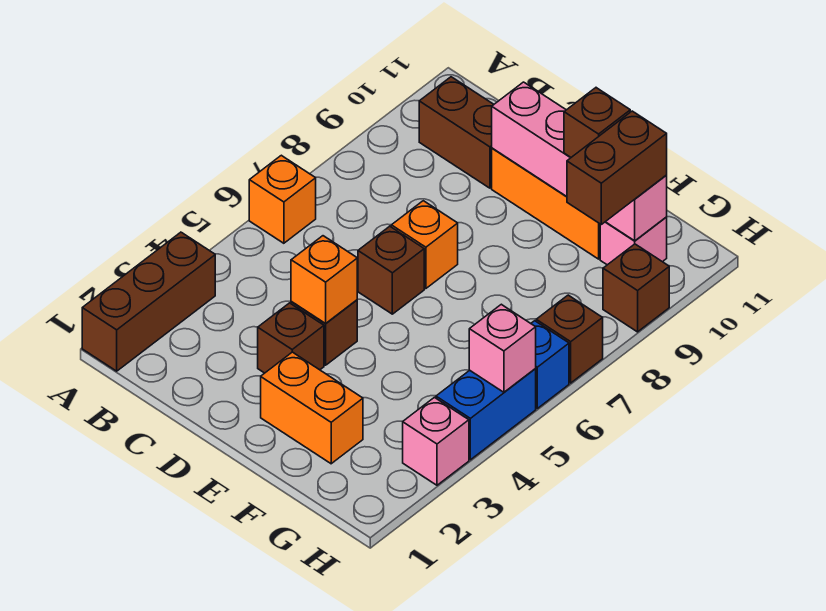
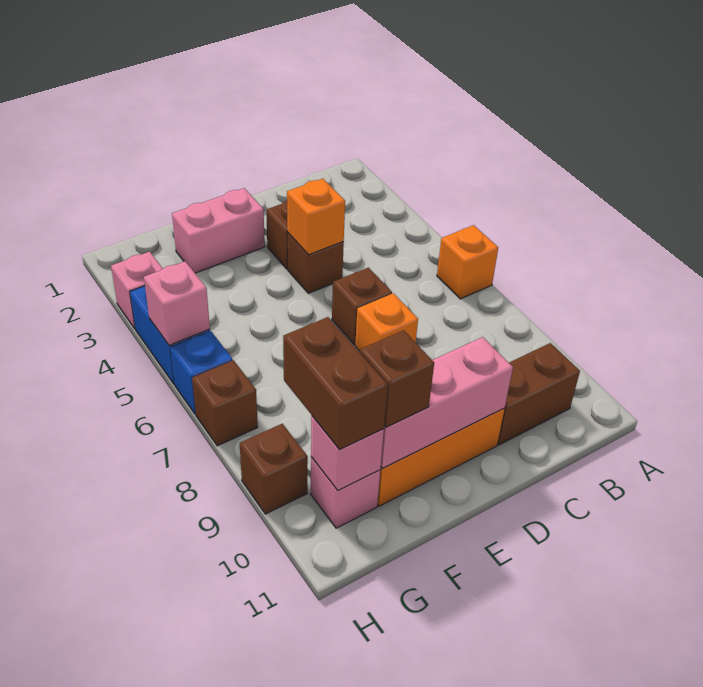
brown 1x3 brick [82,232,215,371] -> none
orange 1x2 brick [261,352,363,464] -> pink 1x2 brick [172,188,265,273]

